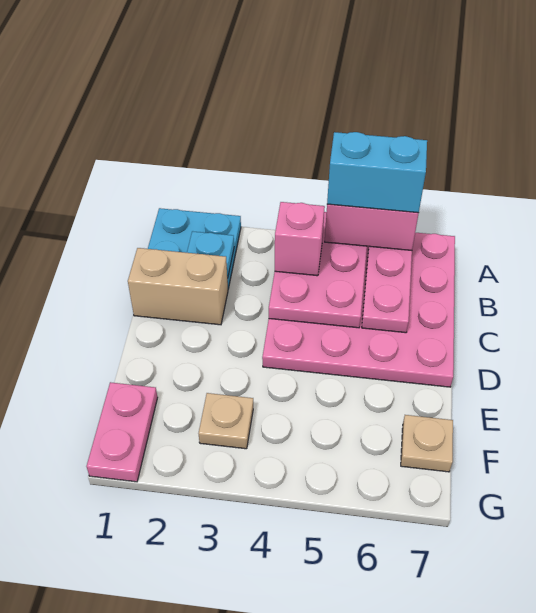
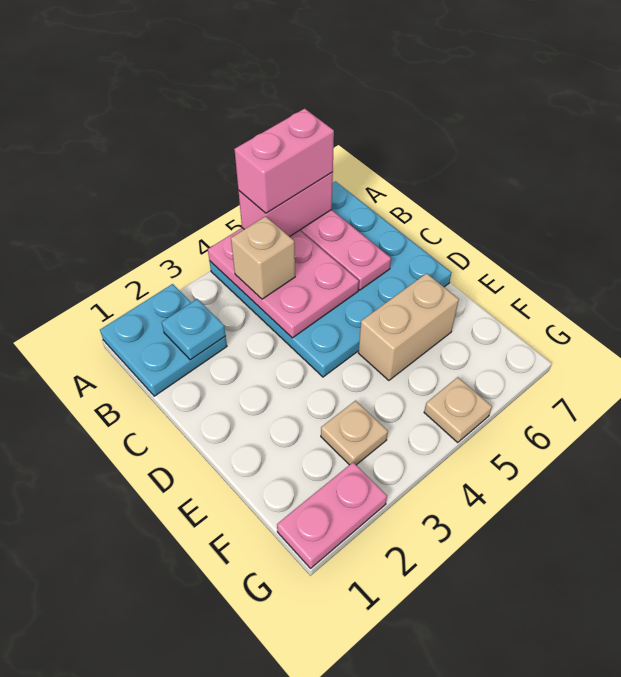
pink 4x4 plate [262,233,455,387] -> cyan 4x4 plate [209,181,451,377]
cyan 1x2 brick [327,132,427,213] -> pink 1x2 brick [234,109,334,213]
pink 1x1 brick [275,202,325,276] -> tan 1x1 brick [231,216,295,299]
tan 1x2 brick [128,248,228,325] -> tan 1x2 brick moved to [359,273,459,380]
pink 1x2 plate [87,382,158,482] -> pink 1x2 plate turned to [277,462,387,568]
tan 1x1 plate [401,415,453,472] -> tan 1x1 plate moved to [424,377,492,443]

